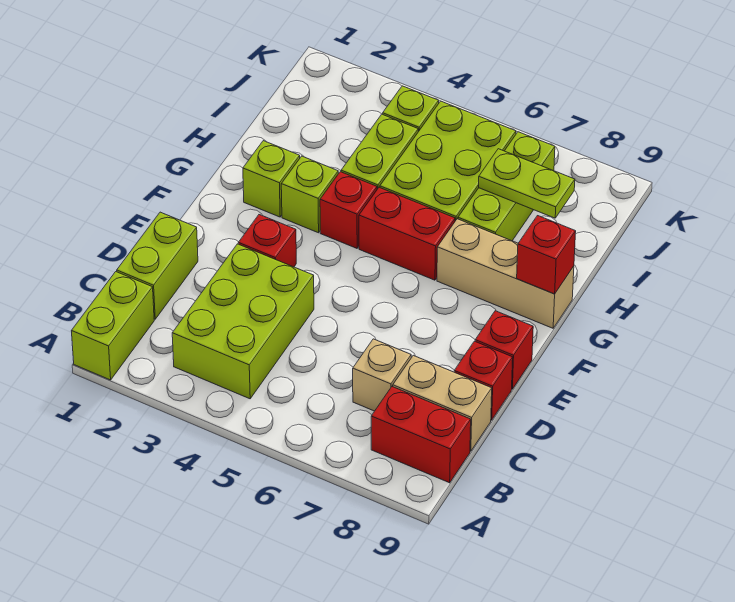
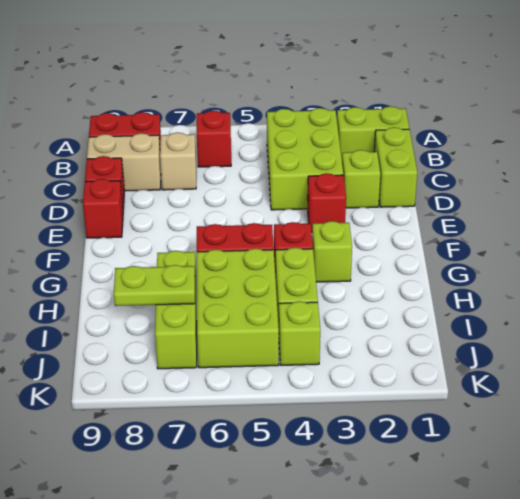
lime 1x2 brick [72,272,154,380] -> lime 1x2 brick turned to [337,106,409,158]
lime 1x1 brick [243,141,300,217] -> lime 1x1 brick moved to [342,150,380,208]
tan 1x3 brick [437,219,574,328] -> none
red 1x1 brick [517,216,576,294] -> red 1x1 brick moved to [197,111,231,167]

